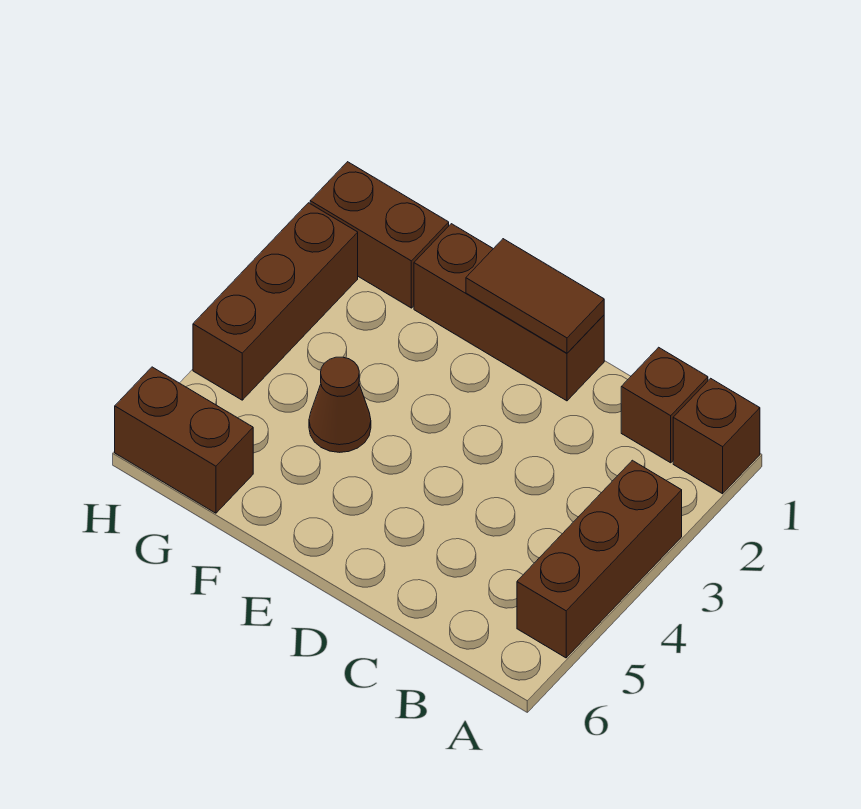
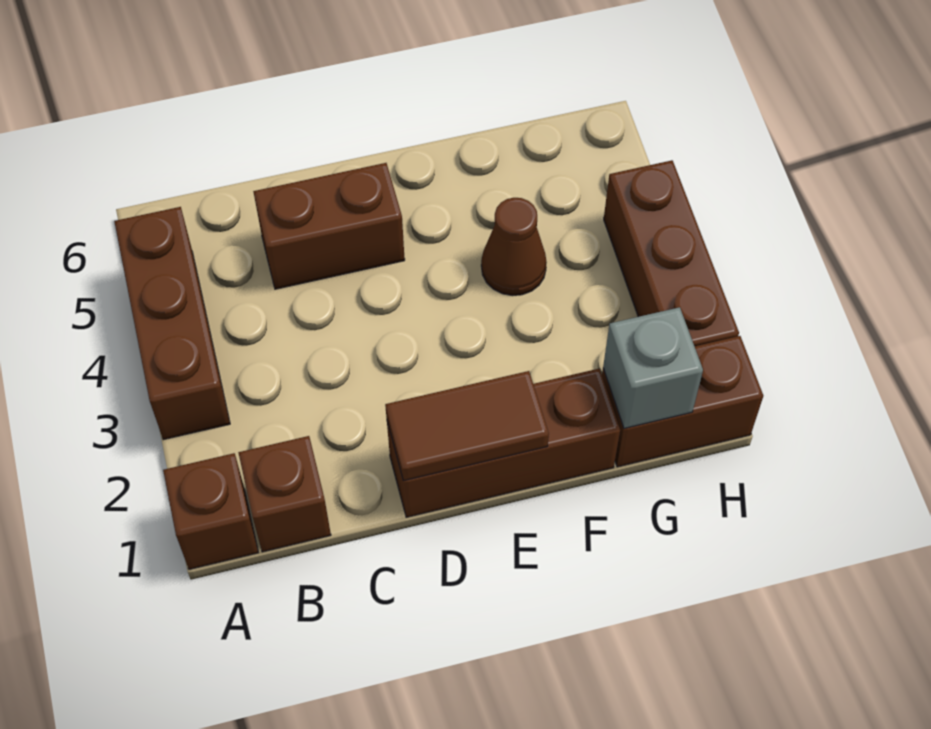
none -> grey 1x1 brick [603,307,703,428]
brown 1x2 brick [115,367,253,513] -> brown 1x2 brick moved to [253,163,405,289]

